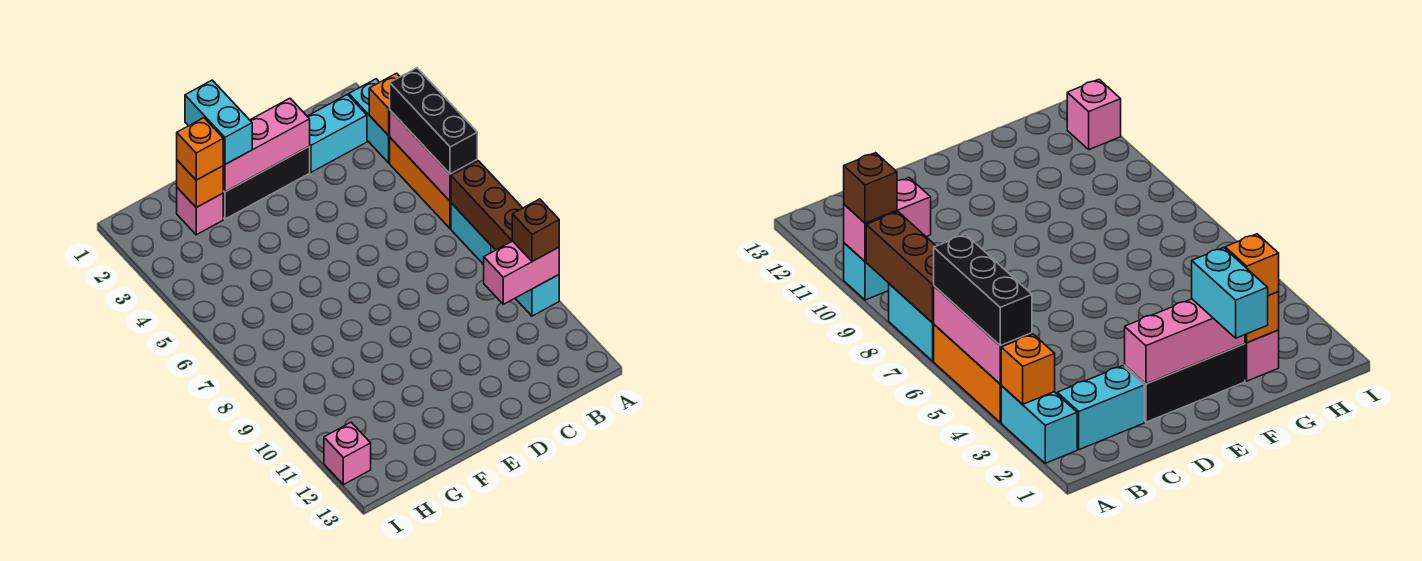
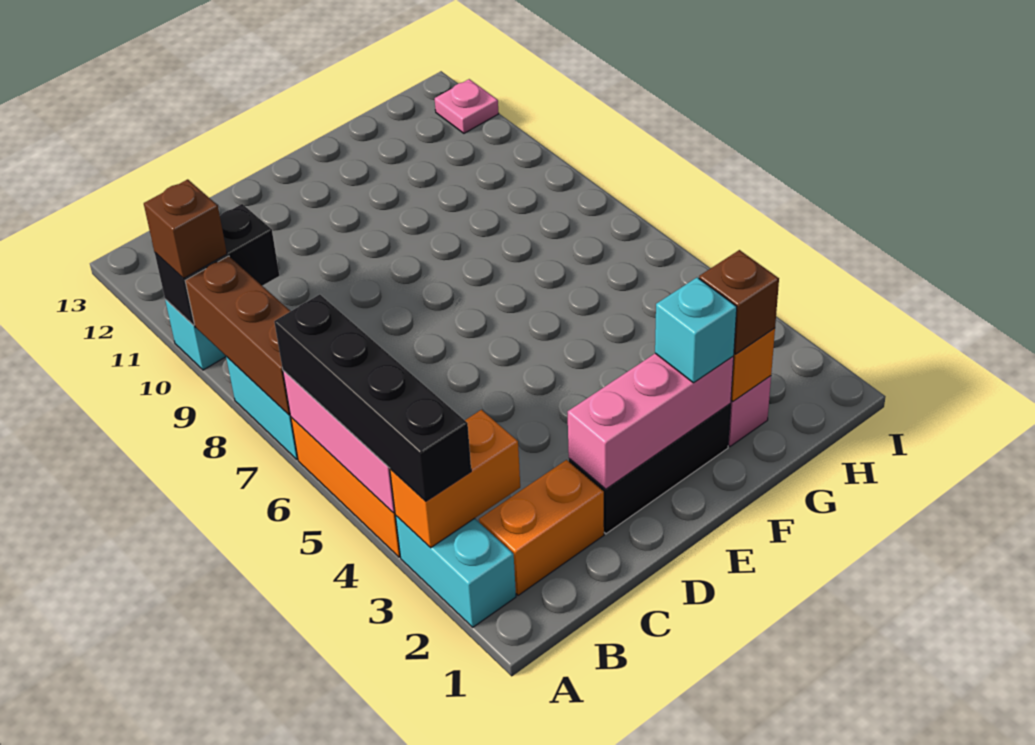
orange 1x1 brick [369,73,400,136] -> orange 1x2 brick [390,410,520,548]
black 1x3 brick [390,68,477,174] -> black 1x4 brick [274,294,471,501]
pink 1x2 brick [484,241,559,304] -> black 1x2 brick [155,204,279,325]
cyan 1x2 brick [307,94,367,172] -> orange 1x2 brick [479,460,604,595]
cyan 1x2 brick [185,80,252,164] -> cyan 1x1 brick [655,277,737,383]
orange 1x1 brick [177,118,223,180] -> brown 1x1 brick [699,250,779,354]
pink 1x1 brick [324,422,371,485] -> pink 1x1 plate [435,79,499,133]

